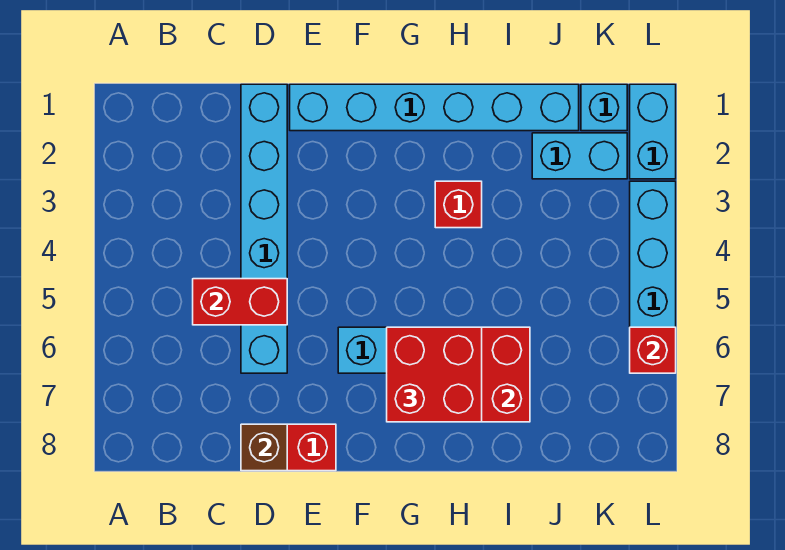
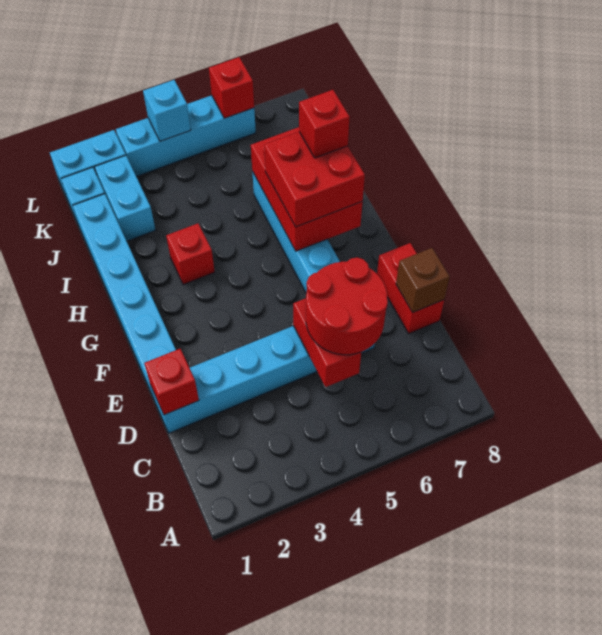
none -> red 2x2 round brick [306,258,388,355]
none -> red 1x1 brick [144,349,199,415]
none -> red 1x1 brick [299,90,350,158]
none -> cyan 1x1 brick [143,80,191,141]

